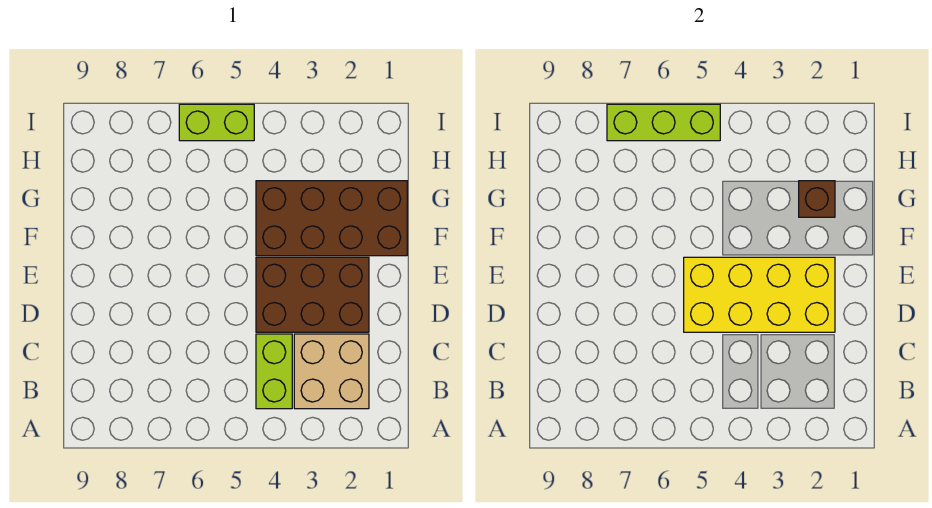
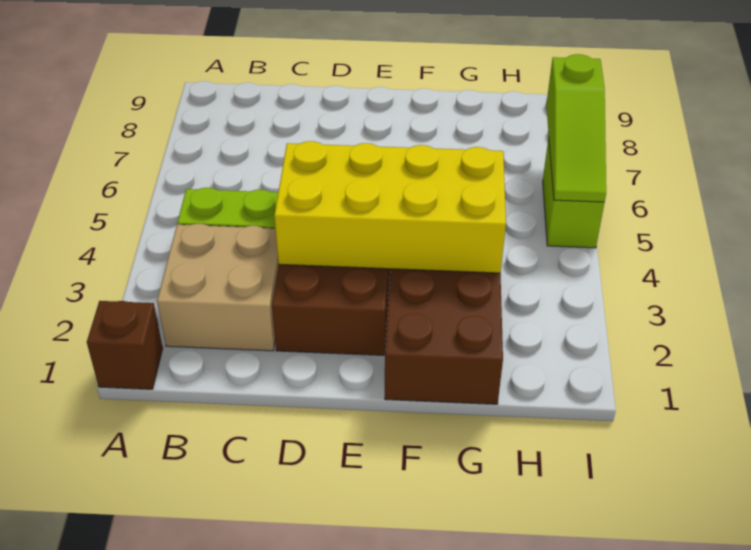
yellow 2x4 brick [684,257,835,332] -> yellow 2x4 brick turned to [274,141,506,273]
brown 1x1 brick [799,181,835,217] -> brown 1x1 brick moved to [87,301,163,389]
lime 1x3 brick [607,104,720,141] -> lime 1x3 slope [546,54,606,202]

